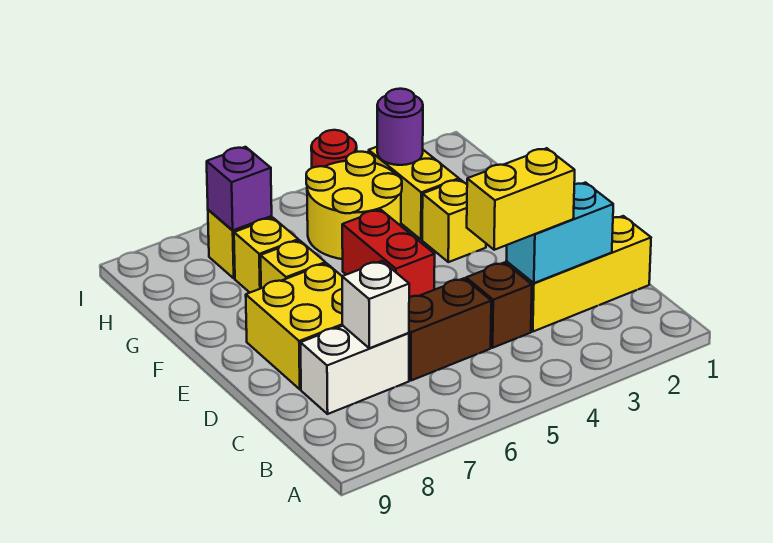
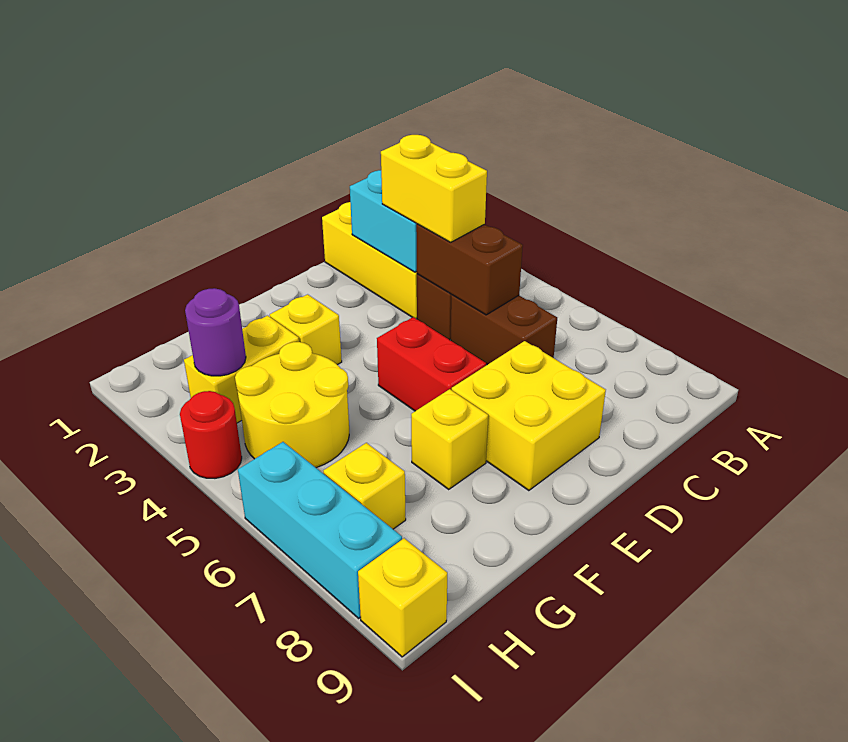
none -> brown 1x2 brick [416,224,523,315]
white 1x2 brick [300,326,409,414] -> none
white 1x1 brick [342,261,409,348] -> none
red 1x2 brick [342,210,435,297] -> red 1x2 brick turned to [377,317,486,411]
yellow 1x1 brick [234,218,298,292] -> yellow 1x1 brick moved to [358,538,447,657]
purple 1x1 brick [207,147,272,230] -> none
none -> cyan 1x3 brick [238,442,402,618]

